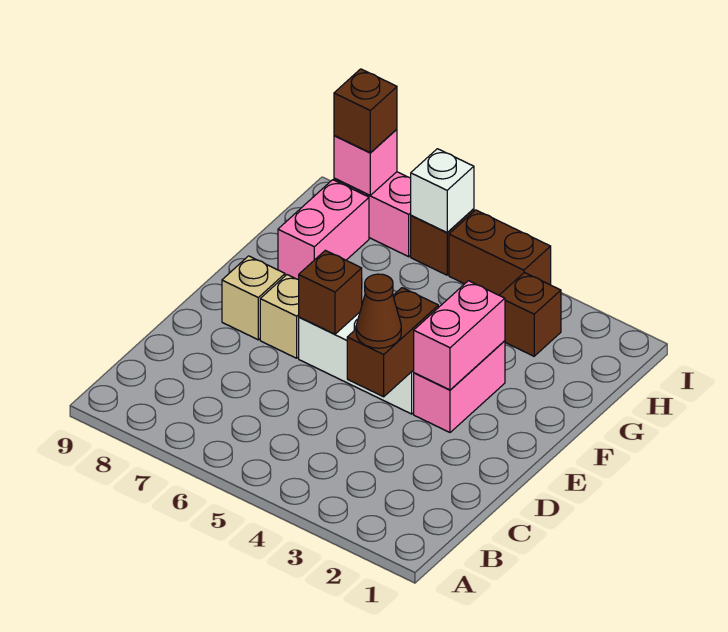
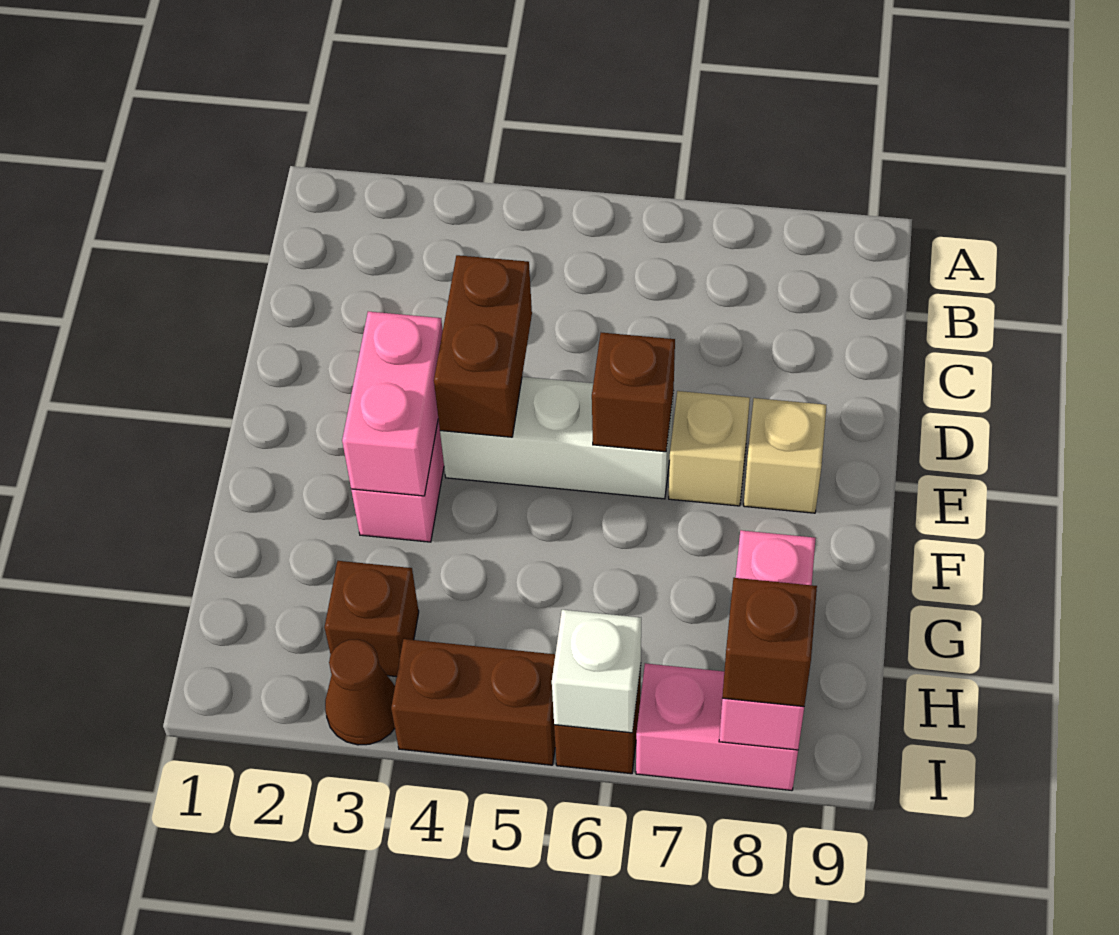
brown 1x1 cone [356,274,401,348] -> brown 1x1 cone moved to [325,639,395,745]

